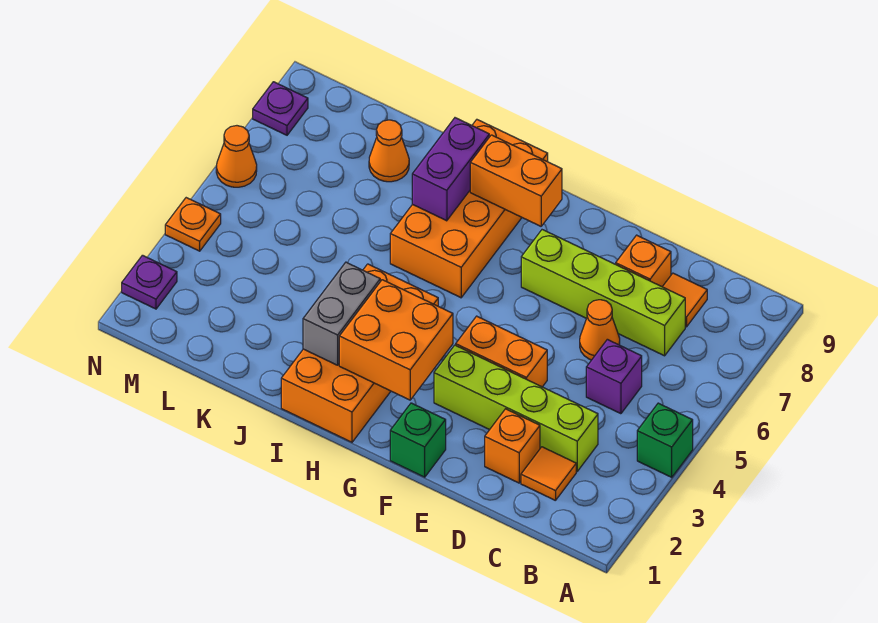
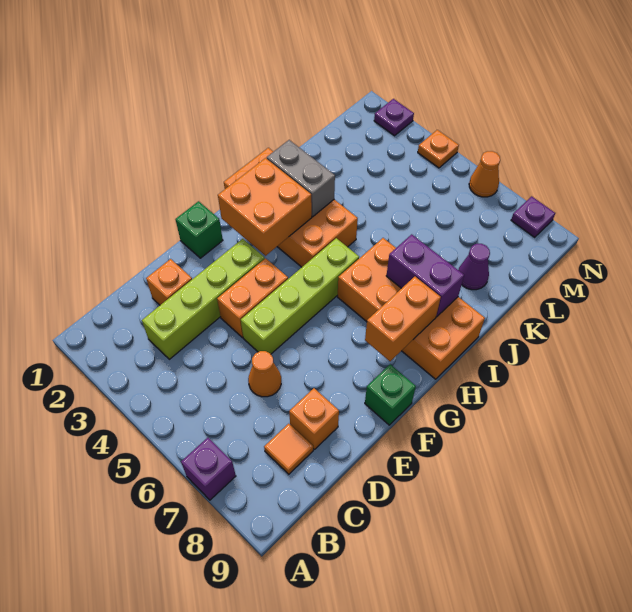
green 1x1 brick [637,403,693,477] -> green 1x1 brick moved to [365,364,416,425]
orange 1x1 tile [521,447,576,501] -> none
purple 1x1 brick [586,339,642,414] -> purple 1x1 brick moved to [181,438,236,500]
lime 1x4 brick [521,230,685,356] -> lime 1x4 brick moved to [241,238,359,354]
orange 1x1 cone [369,120,409,182] -> purple 1x1 cone [459,244,490,290]

